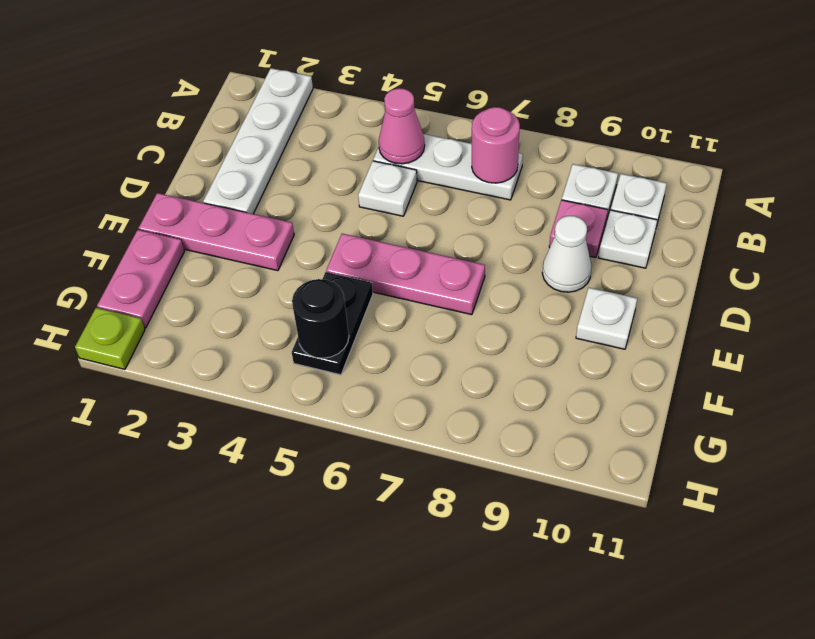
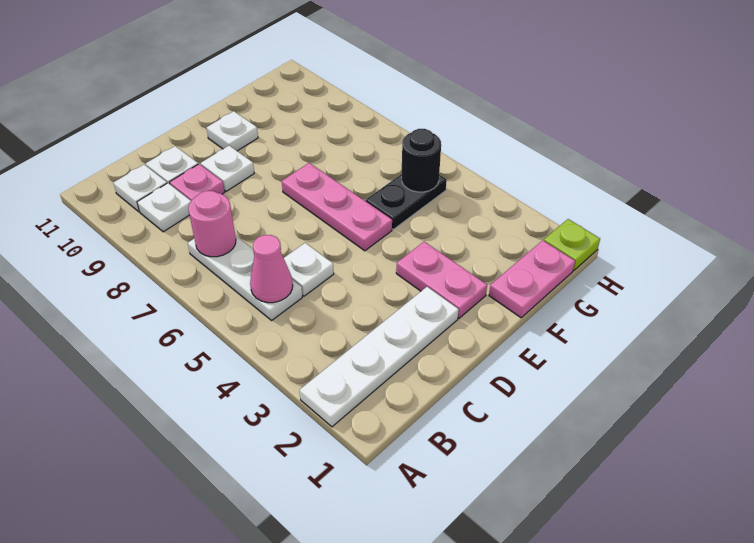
white 1x1 cone [542,216,591,292] -> white 1x1 plate [201,146,254,191]
pink 1x3 plate [139,193,294,271] -> pink 1x2 plate [396,242,487,318]

